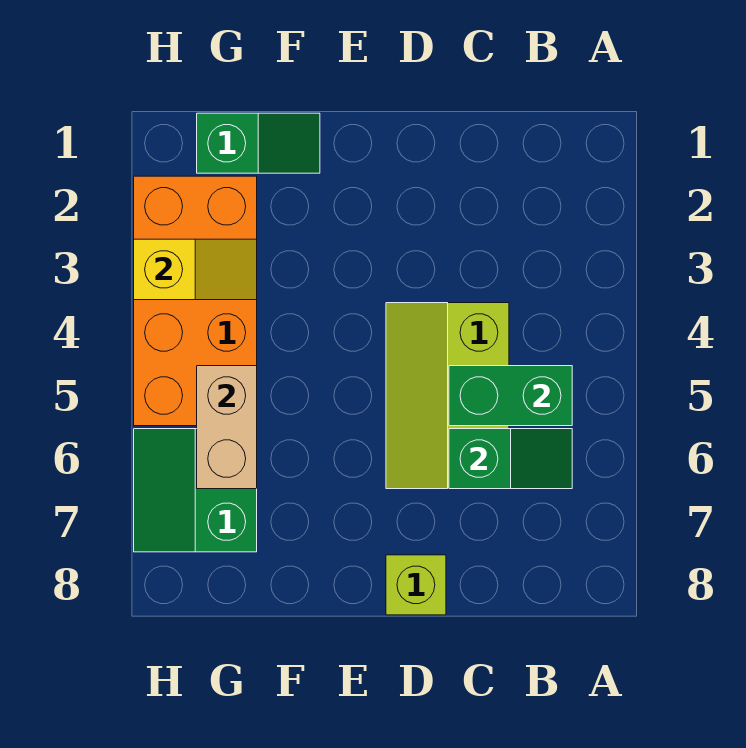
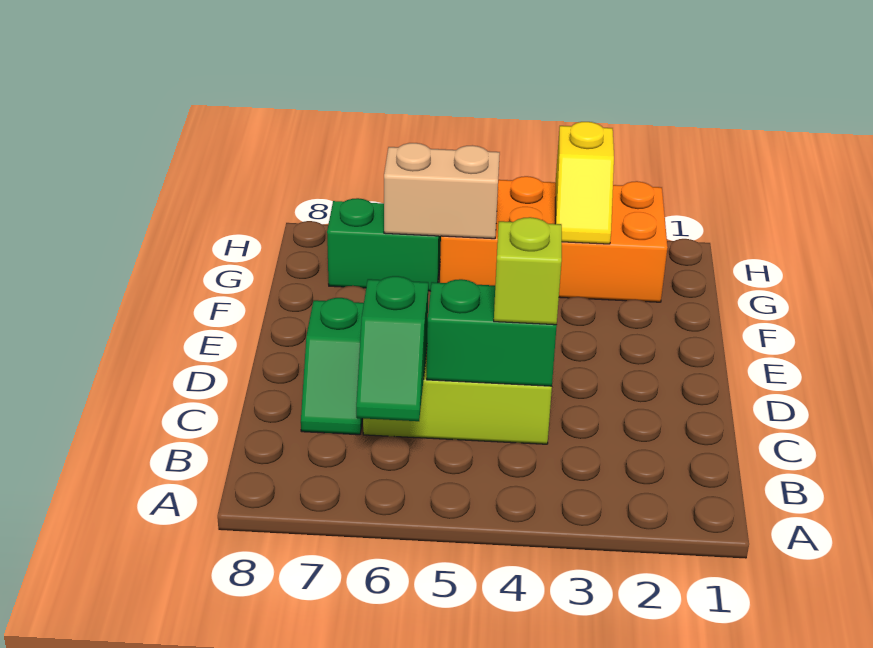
green 1x2 brick [449,366,572,426] -> green 1x2 brick turned to [427,279,557,386]
lime 1x1 brick [386,555,446,615] -> lime 1x1 brick moved to [494,217,562,325]
green 1x2 slope [197,113,320,173] -> green 1x2 slope moved to [301,298,364,435]

